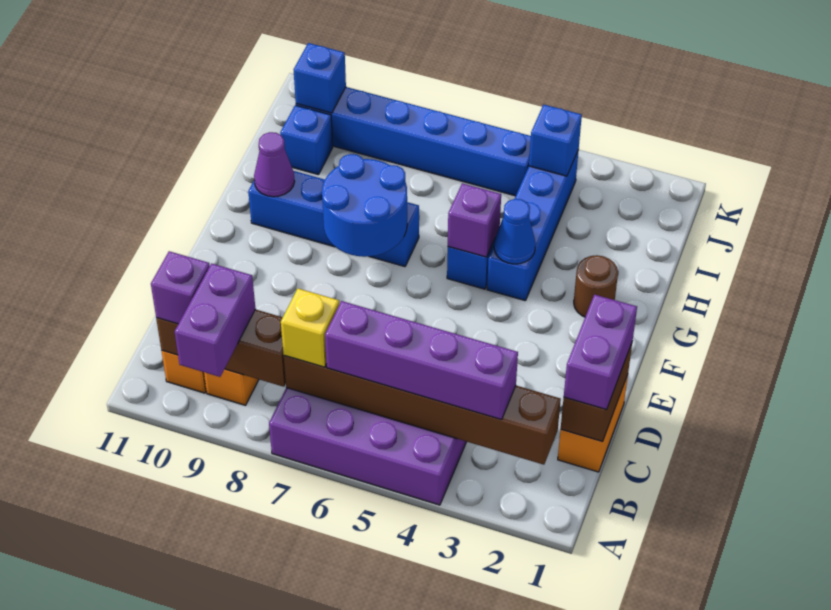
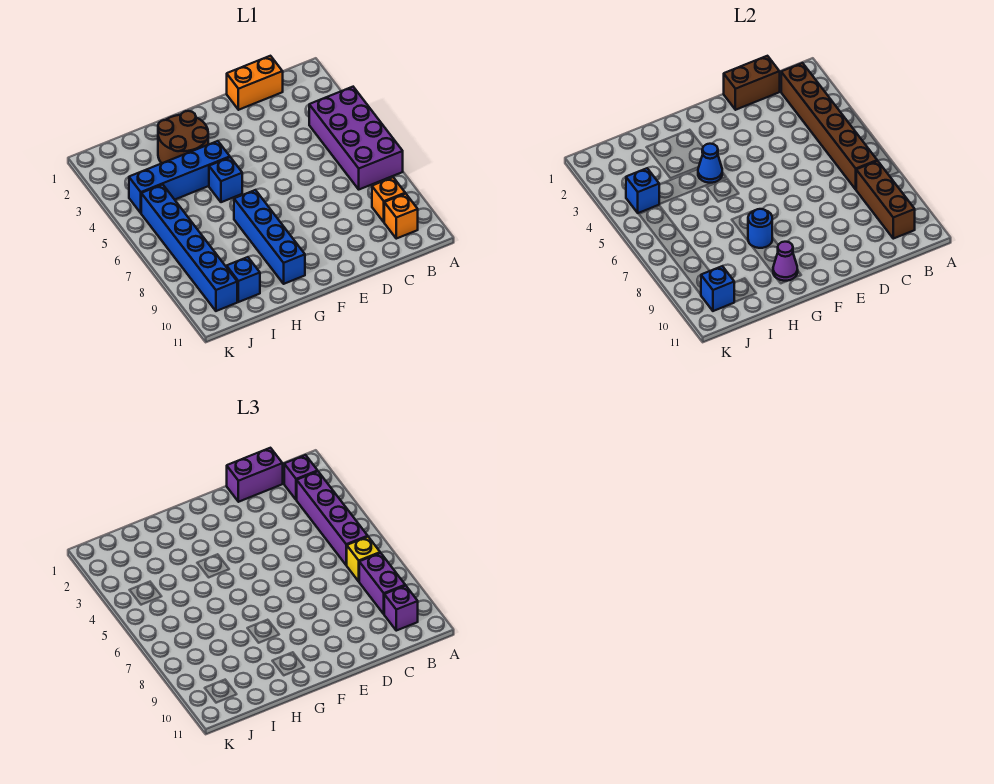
purple 1x2 brick [175,264,255,377] -> purple 1x2 brick turned to [359,553,405,614]
blue 2x2 round brick [322,154,407,257] -> blue 1x1 round brick [748,209,772,248]
brown 1x1 round brick [574,255,618,317] -> brown 2x2 round brick [158,111,208,163]
purple 1x1 brick [448,183,501,257] -> purple 1x1 brick moved to [284,455,317,500]

